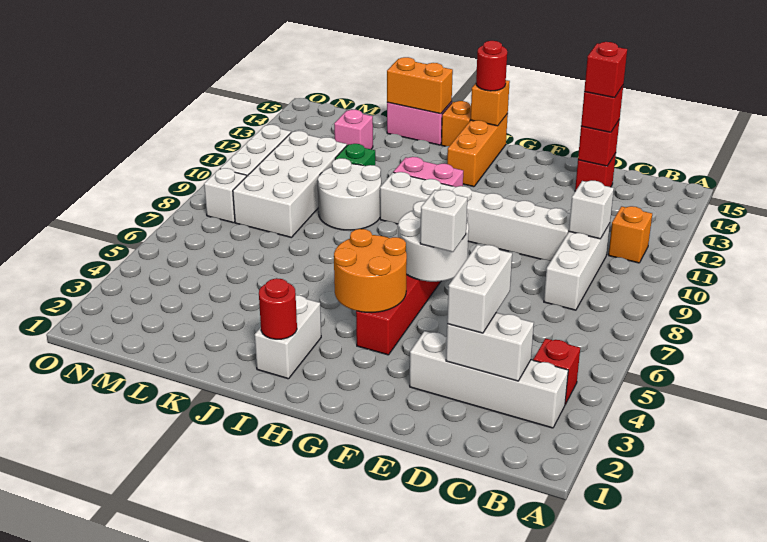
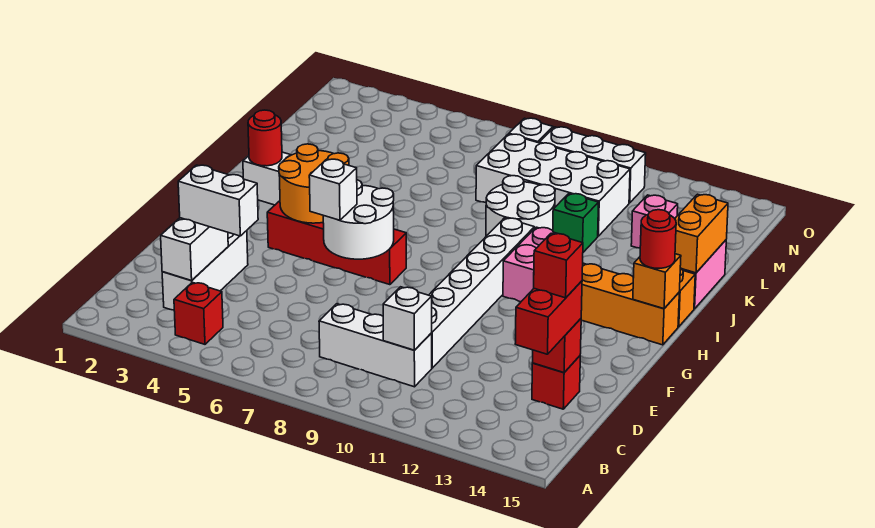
white 1x4 brick [410,331,568,428] -> white 1x3 brick [162,231,248,310]
orange 1x1 brick [608,206,652,263] -> none
red 1x1 brick [581,86,623,132] -> red 1x2 brick [515,281,582,354]

